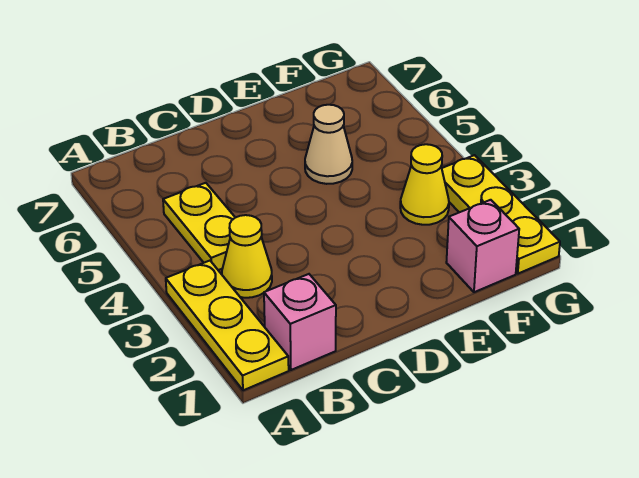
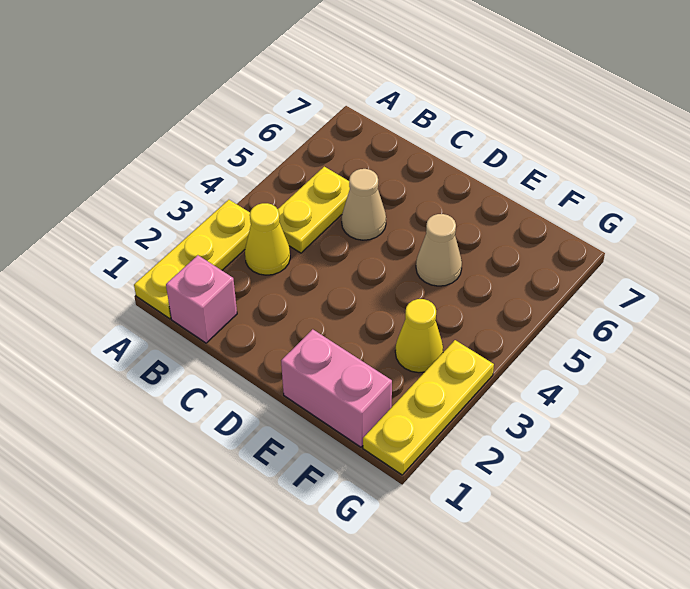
none -> tan 1x1 cone [342,169,386,240]
pink 1x1 brick [446,200,519,292] -> pink 1x2 brick [281,329,392,447]

